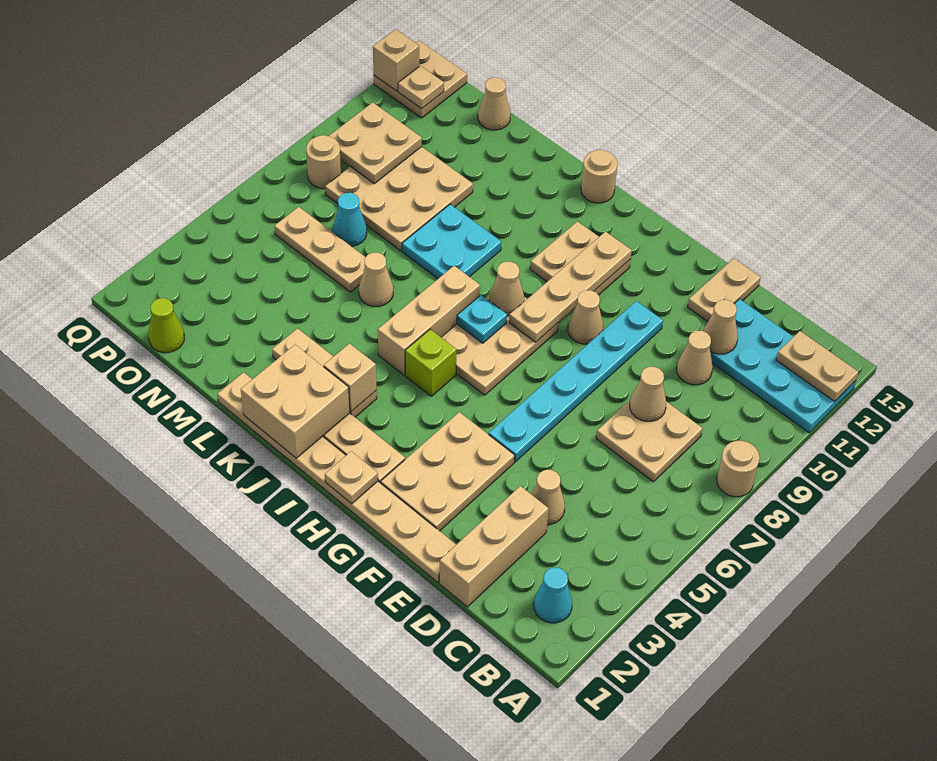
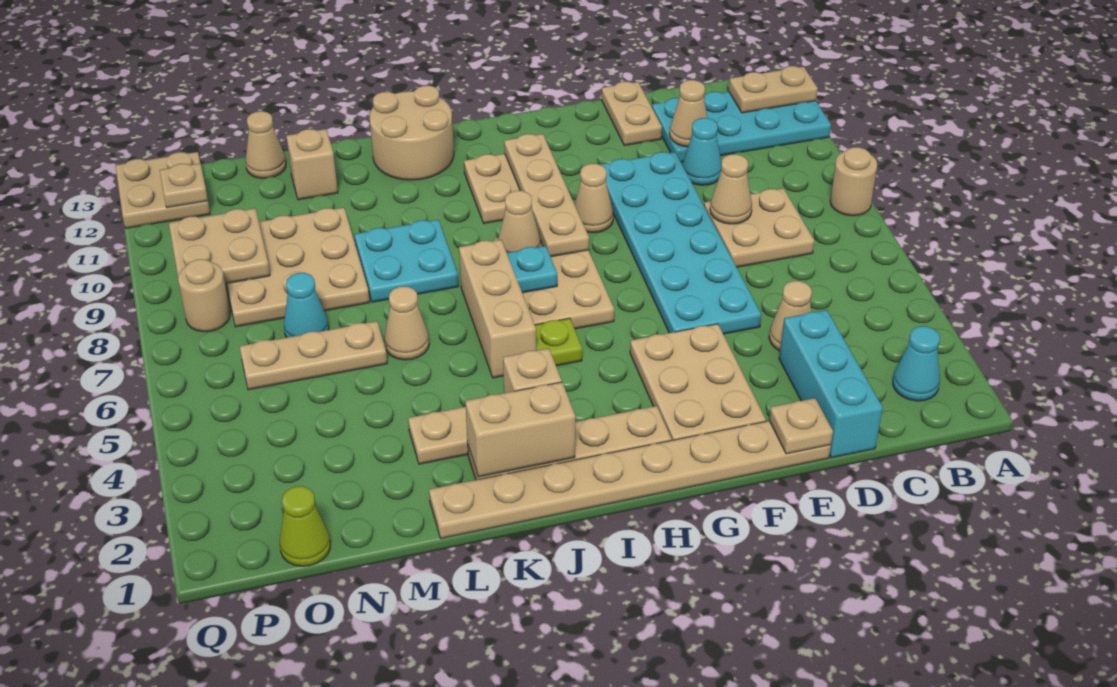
tan 1x3 brick [439,486,549,607] -> cyan 1x3 brick [779,310,883,458]
tan 1x1 cone [676,331,713,385] -> cyan 1x1 cone [682,118,721,185]
cyan 1x6 plate [489,301,663,462] -> cyan 2x6 plate [600,152,761,334]
tan 1x1 plate [325,451,378,504] -> tan 1x1 plate moved to [769,398,833,454]
lime 1x1 brick [405,329,457,396] -> lime 1x1 plate [535,318,582,366]
tan 2x2 brick [241,345,350,458] -> tan 1x2 brick [465,382,575,477]
tan 1x1 round brick [581,150,618,203] -> tan 2x2 round brick [370,86,454,180]
tan 1x1 brick [373,29,419,91] -> tan 1x1 brick moved to [286,129,338,200]

